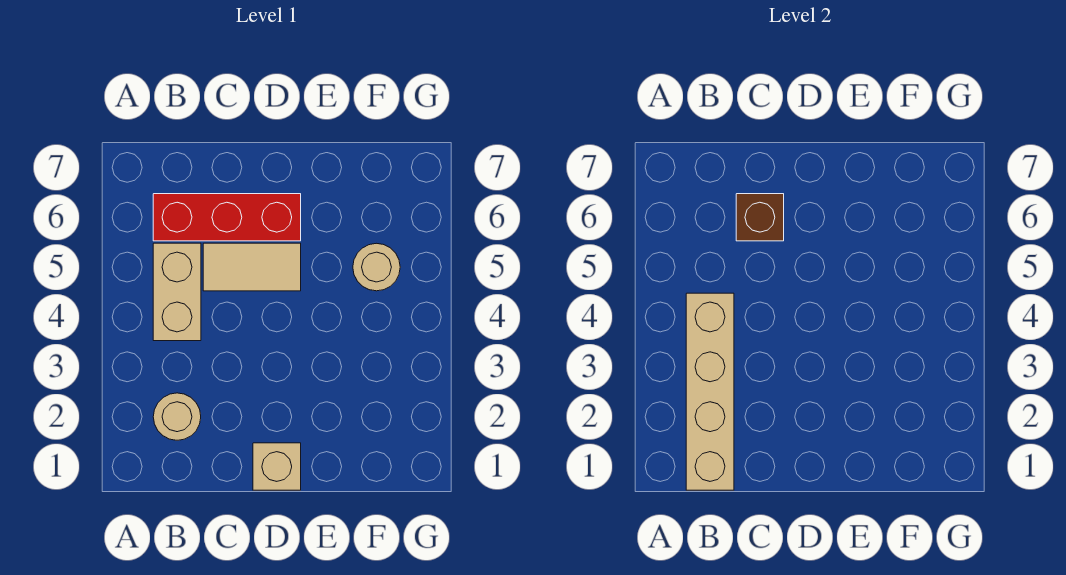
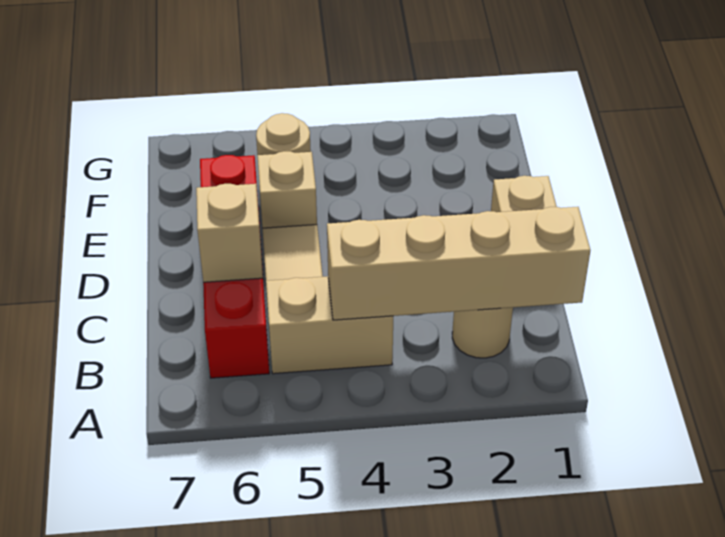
red 1x3 brick [153,194,301,241] -> red 1x4 brick [200,155,269,378]
brown 1x1 brick [736,194,784,241] -> tan 1x1 brick [196,184,263,282]
none -> tan 1x1 brick [257,151,317,228]

